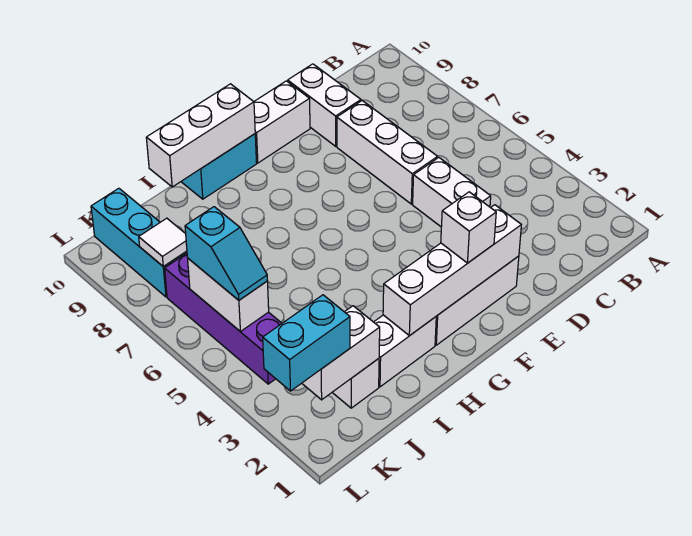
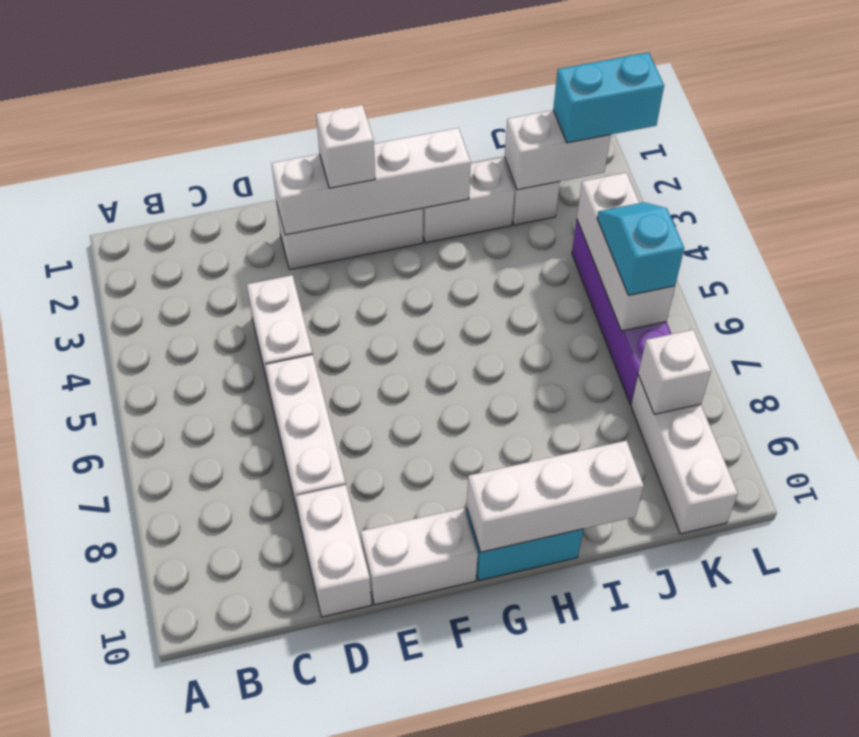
white 1x2 brick [188,259,269,331] -> white 1x3 brick [577,173,675,331]
cyan 1x3 brick [91,188,187,297] -> white 1x3 brick [631,375,738,534]
white 1x1 tile [139,218,187,267] -> white 1x1 brick [638,330,711,414]

